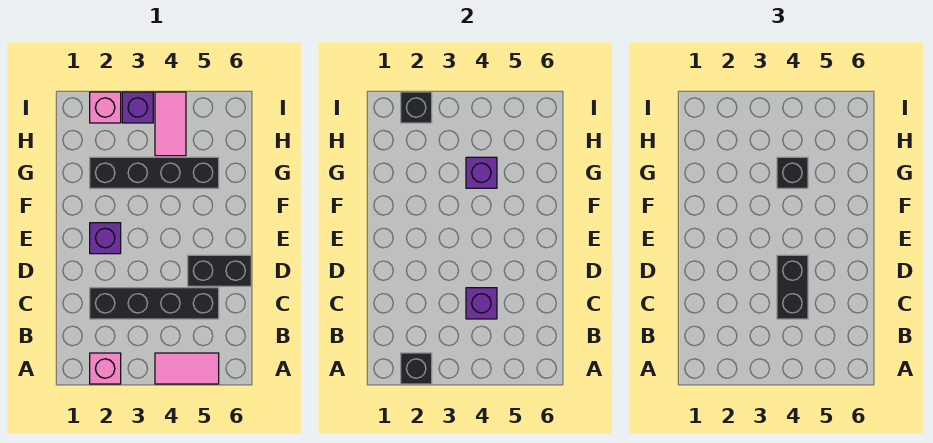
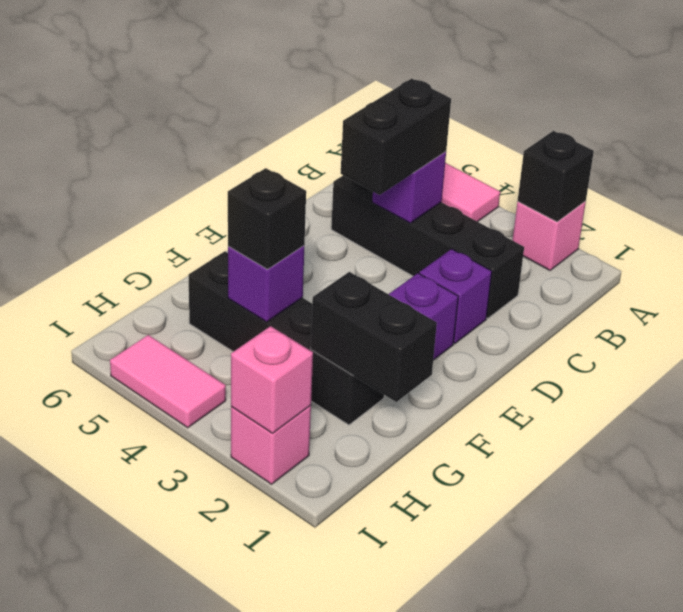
black 1x2 brick [188,255,251,286] -> black 1x2 brick moved to [311,272,437,402]
pink 1x2 tile [155,92,186,156] -> pink 1x2 tile turned to [110,335,226,428]
black 1x1 brick [401,92,432,123] -> pink 1x1 brick [231,326,313,433]
purple 1x1 brick [122,92,153,123] -> purple 1x1 brick moved to [419,249,492,344]

